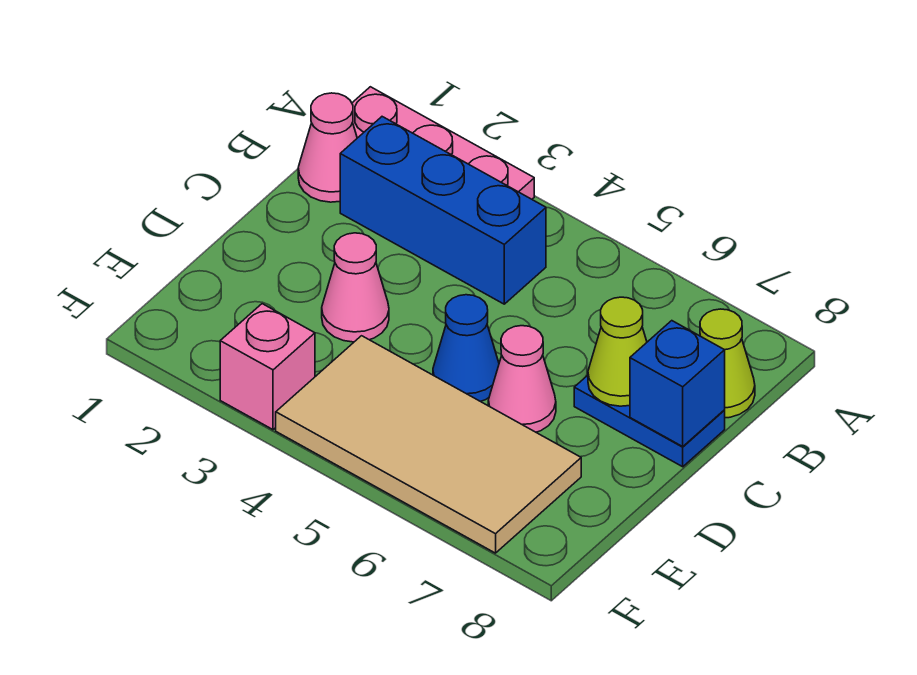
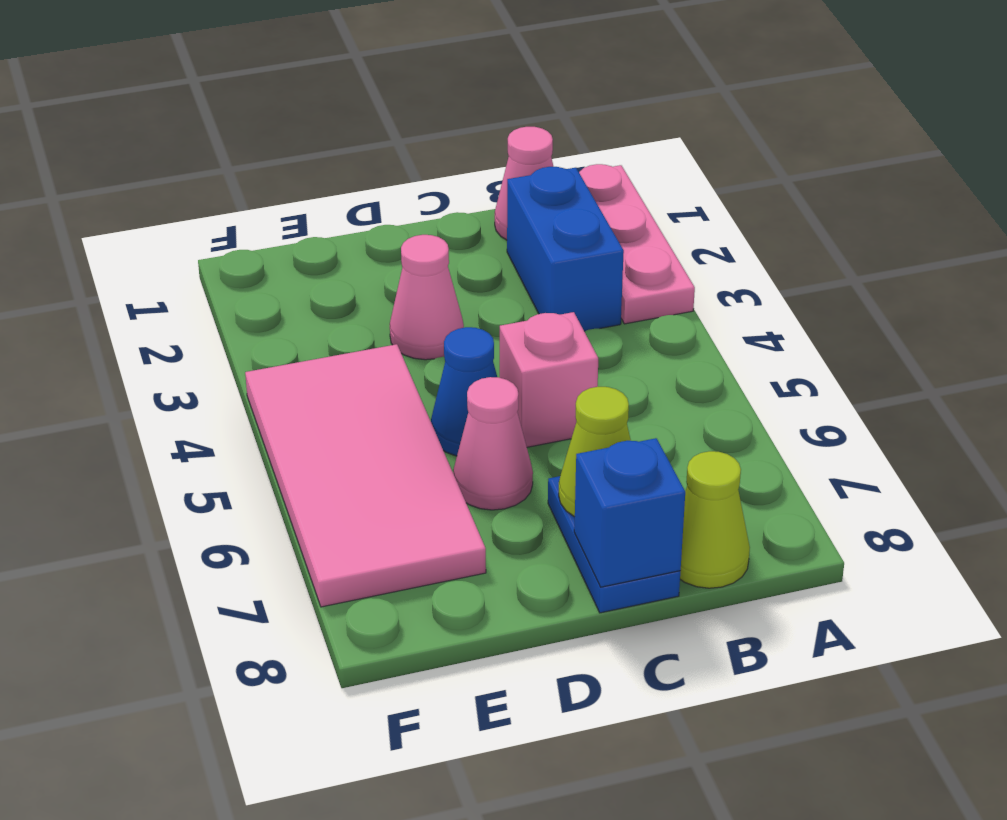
blue 1x3 brick [340,117,546,304] -> blue 1x2 brick [507,167,624,331]
tan 2x4 tile [276,336,581,553] -> pink 2x4 tile [245,344,486,607]
pink 1x1 brick [220,304,315,430] -> pink 1x1 brick moved to [500,312,598,447]

